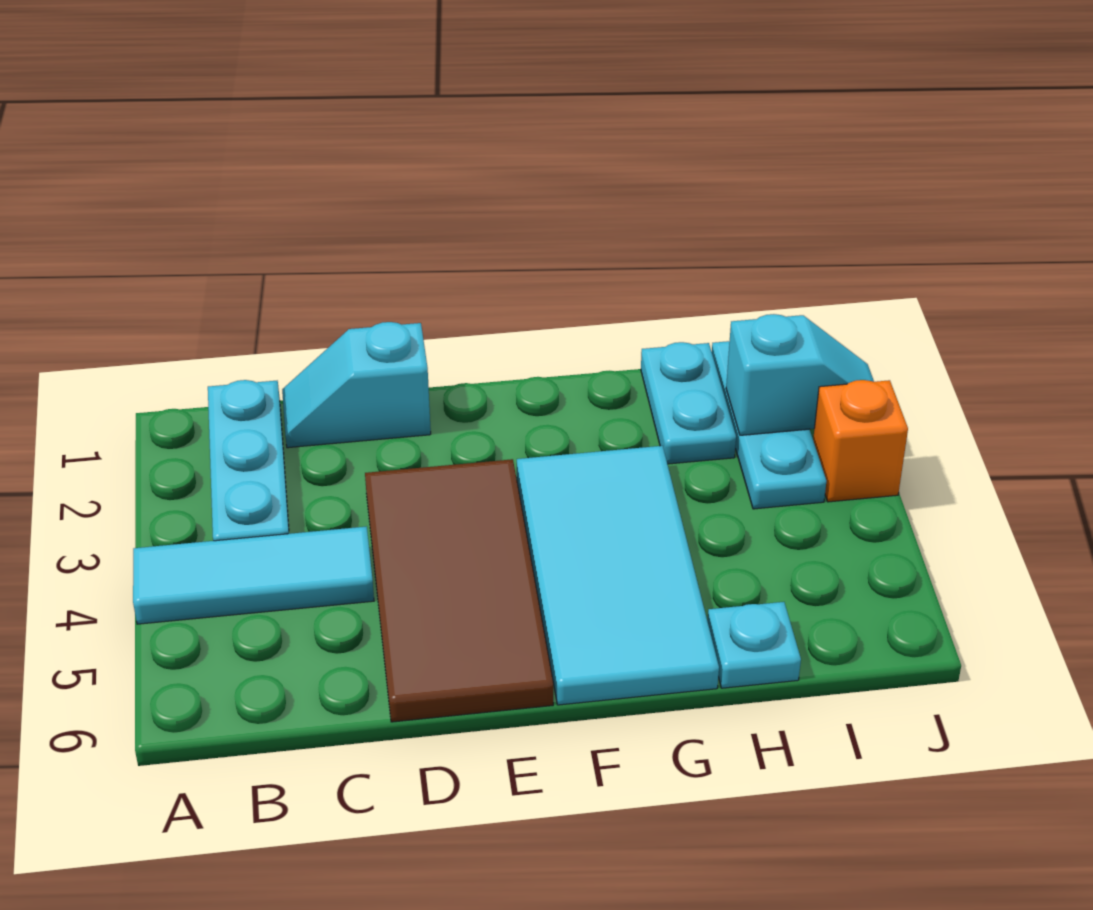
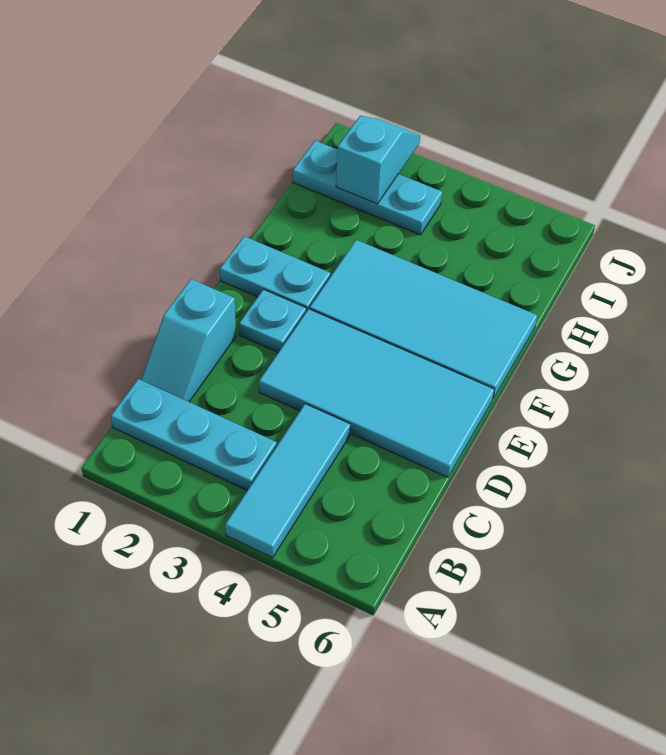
brown 2x4 tile [365,459,553,722] -> cyan 2x4 tile [259,309,494,477]
cyan 1x2 plate [641,342,736,464] -> cyan 1x2 plate moved to [220,236,330,312]
cyan 1x1 plate [707,602,801,688] -> cyan 1x1 plate moved to [239,289,306,352]
orange 1x1 brick [813,380,908,502] -> none

